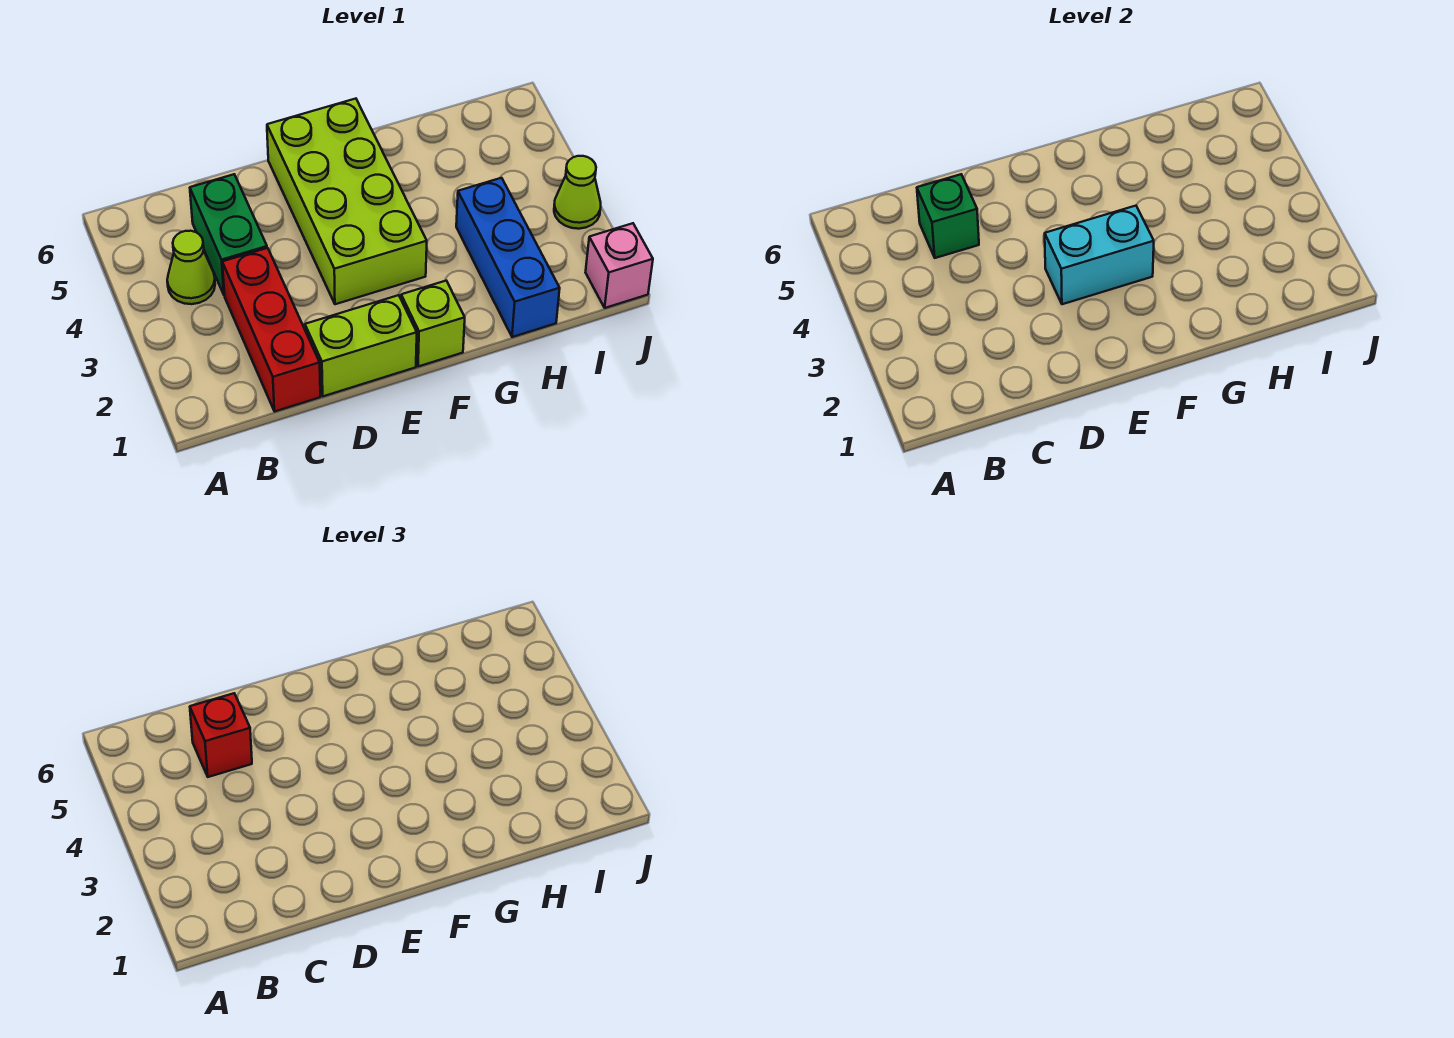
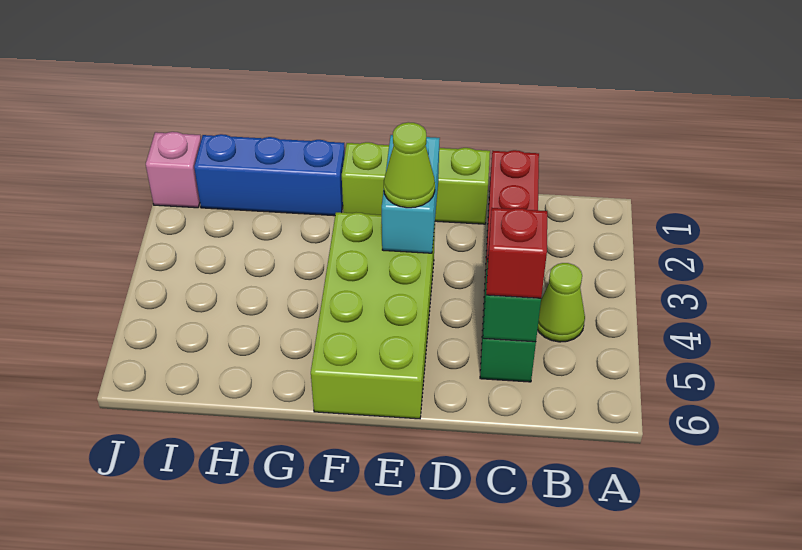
cyan 1x2 brick [1045,206,1154,304] -> cyan 1x2 brick turned to [382,135,440,253]
blue 1x3 brick [456,178,560,337] -> blue 1x3 brick turned to [194,134,345,216]
lime 1x1 cone [554,156,601,229] -> lime 1x1 cone moved to [384,122,435,208]

